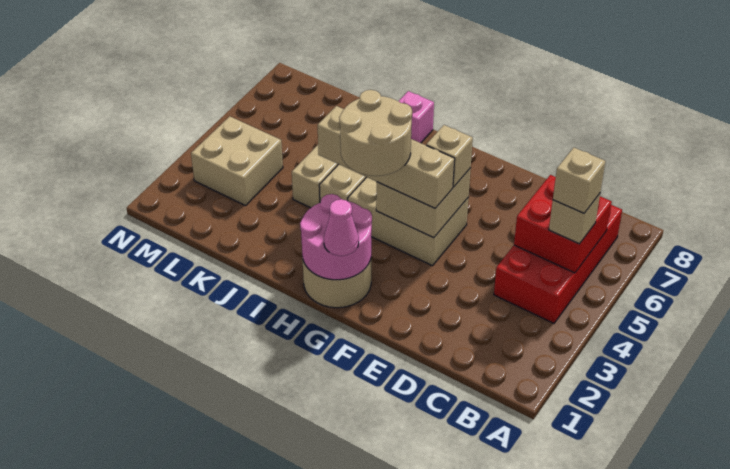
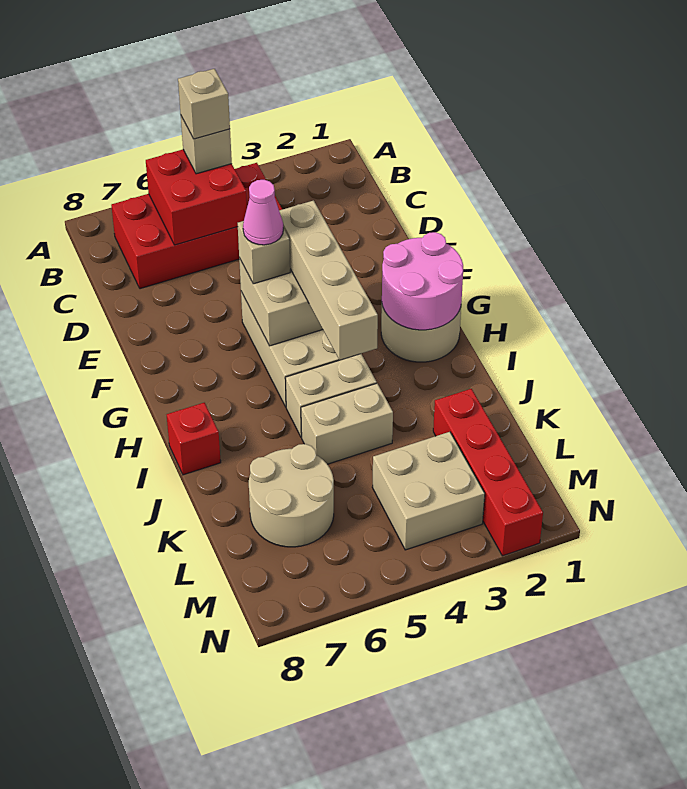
pink 1x1 cone [324,199,359,256] -> pink 1x1 cone moved to [243,180,283,245]
tan 2x2 round brick [339,90,412,176] -> tan 2x2 round brick moved to [249,444,334,547]
pink 1x1 brick [399,91,434,143] -> red 1x1 brick [167,403,221,475]
none -> red 1x4 brick [433,389,543,556]

